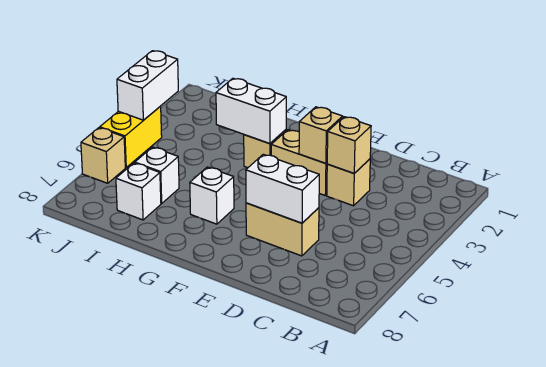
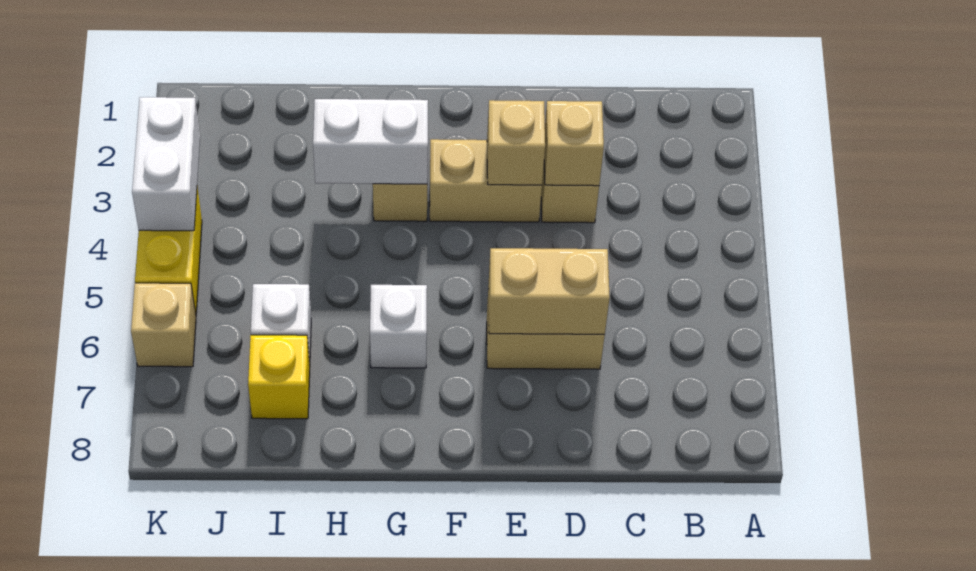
white 1x2 brick [246,154,319,223] -> tan 1x2 brick [488,248,610,334]
white 1x1 brick [116,163,161,220] -> yellow 1x1 brick [248,335,310,419]

